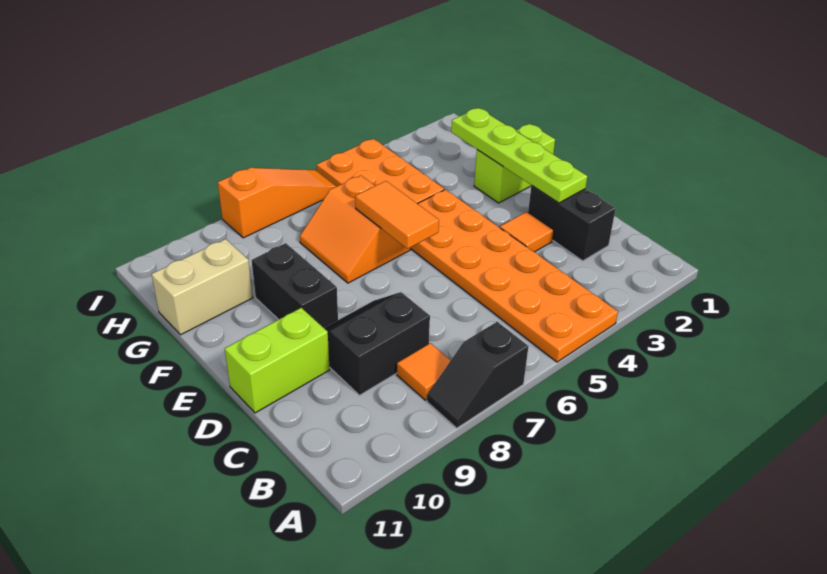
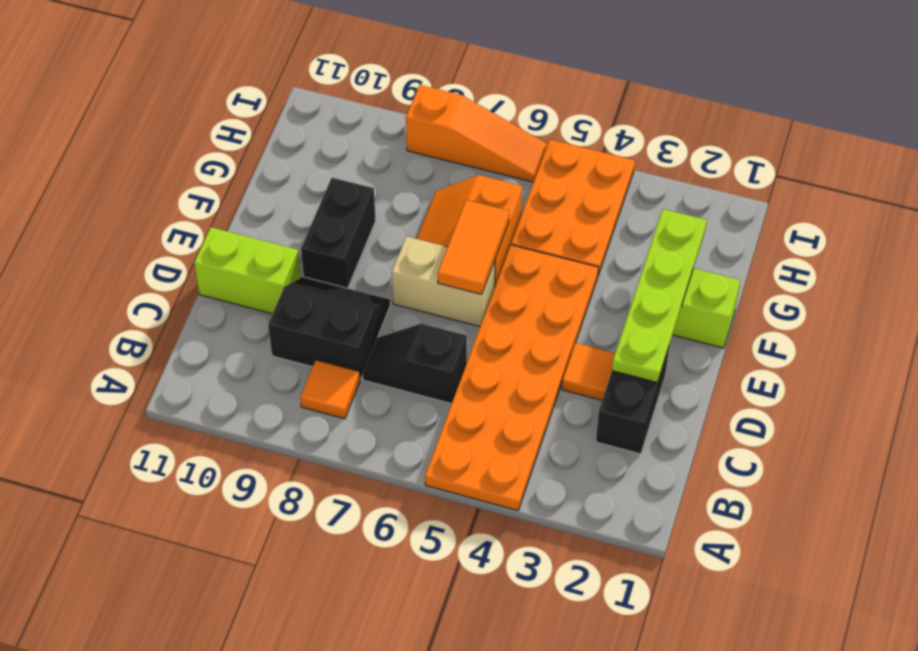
black 1x2 slope [427,322,529,428] -> black 1x2 slope moved to [363,324,467,404]
tan 1x2 brick [151,239,253,335] -> tan 1x2 brick moved to [392,236,495,326]

